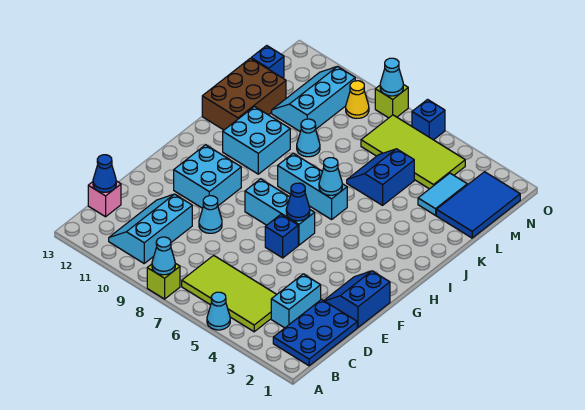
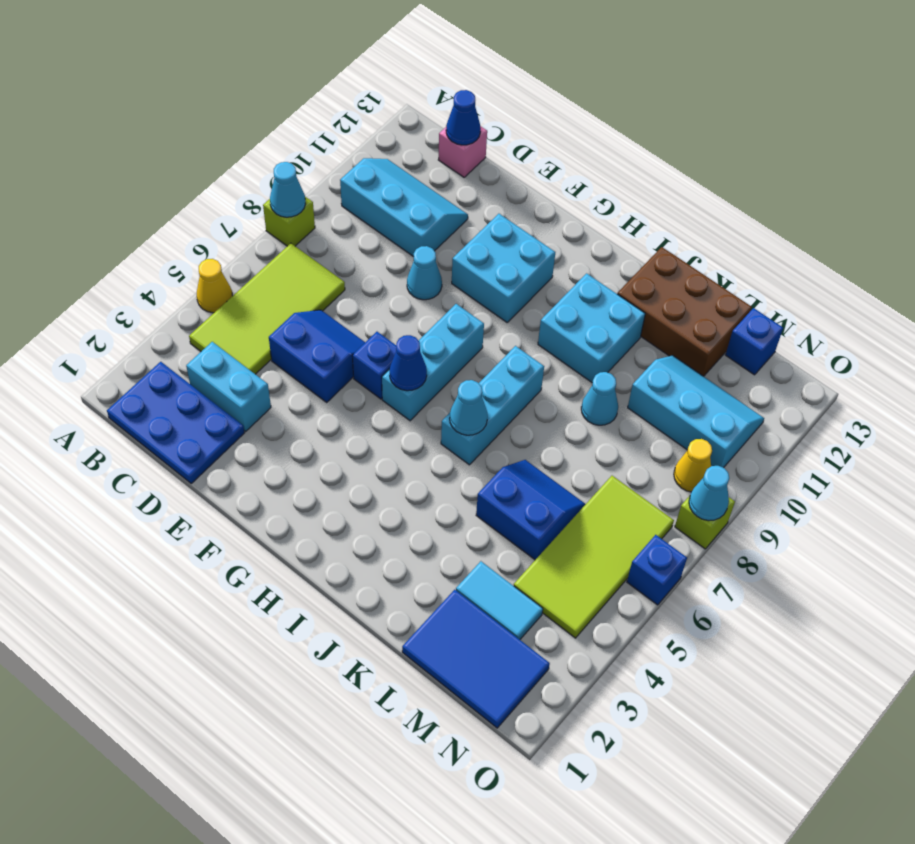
cyan 1x1 cone [207,292,230,330] -> yellow 1x1 cone [197,259,232,313]
blue 2x2 slope [324,271,390,327] -> blue 2x2 slope moved to [269,310,365,402]

